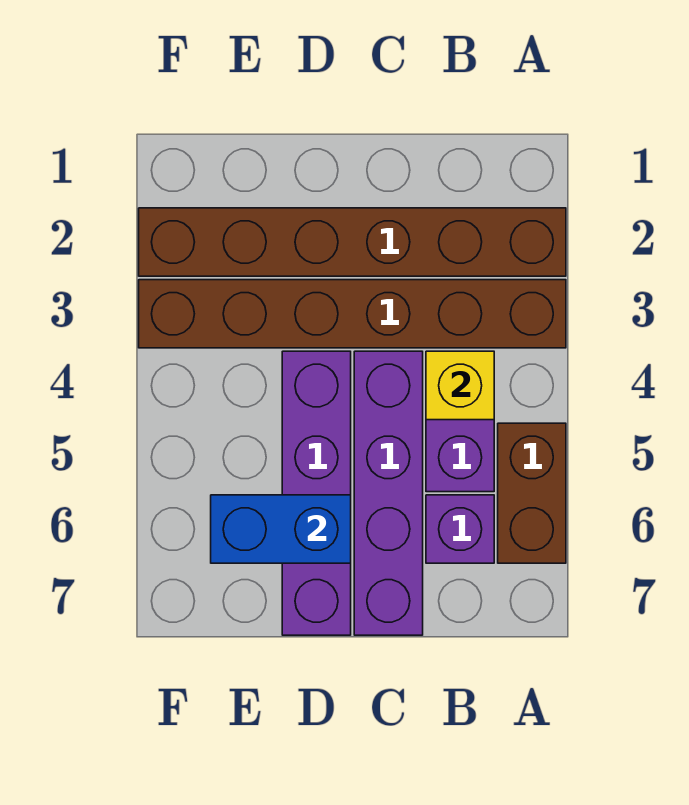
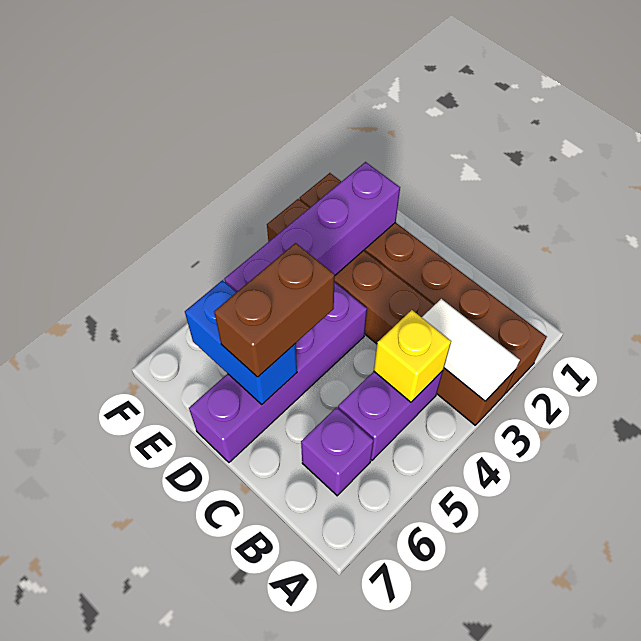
none -> white 1x2 tile [422,299,520,401]
brown 1x2 brick [498,423,566,563] -> brown 1x2 brick moved to [214,243,335,377]
purple 1x4 brick [354,351,423,635] -> purple 1x4 brick moved to [224,162,400,292]

